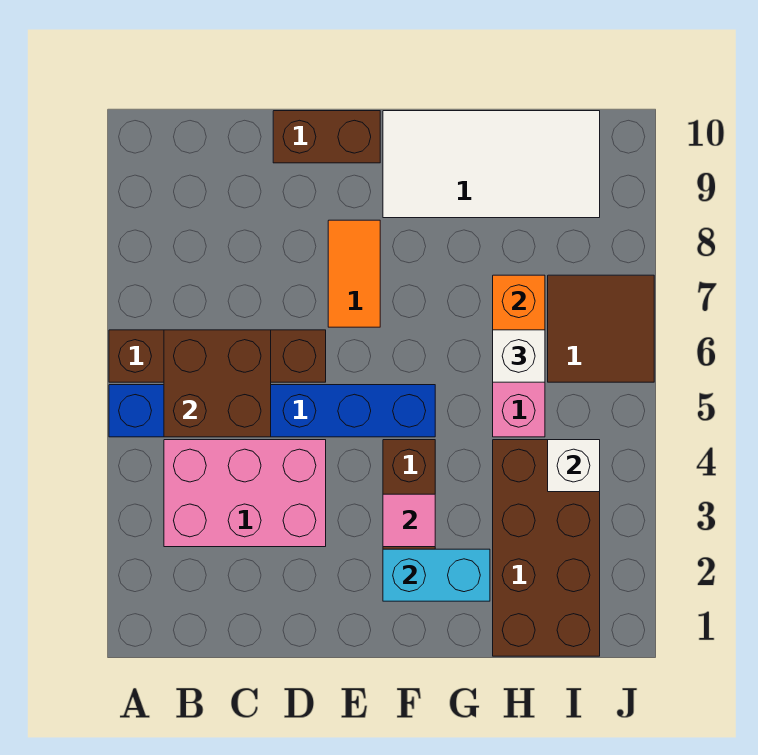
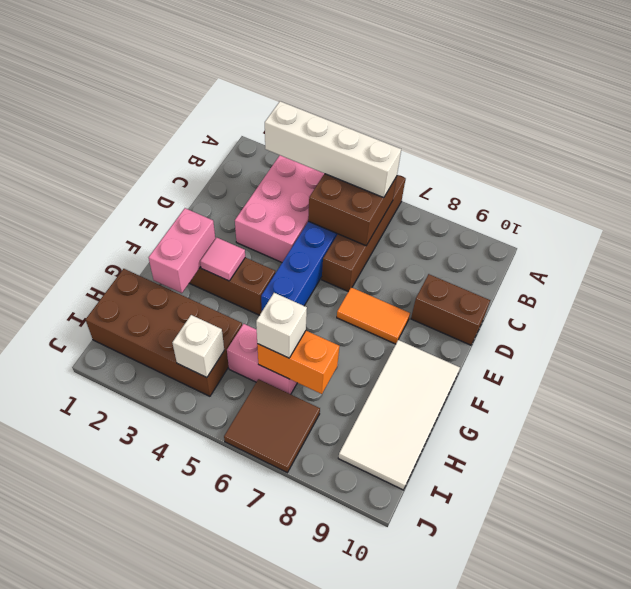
none -> white 1x4 brick [265,101,401,198]
brown 1x2 brick [273,111,380,163] -> brown 1x2 brick turned to [411,274,490,345]
cyan 1x2 brick [383,549,490,601] -> pink 1x2 brick [149,208,215,293]

